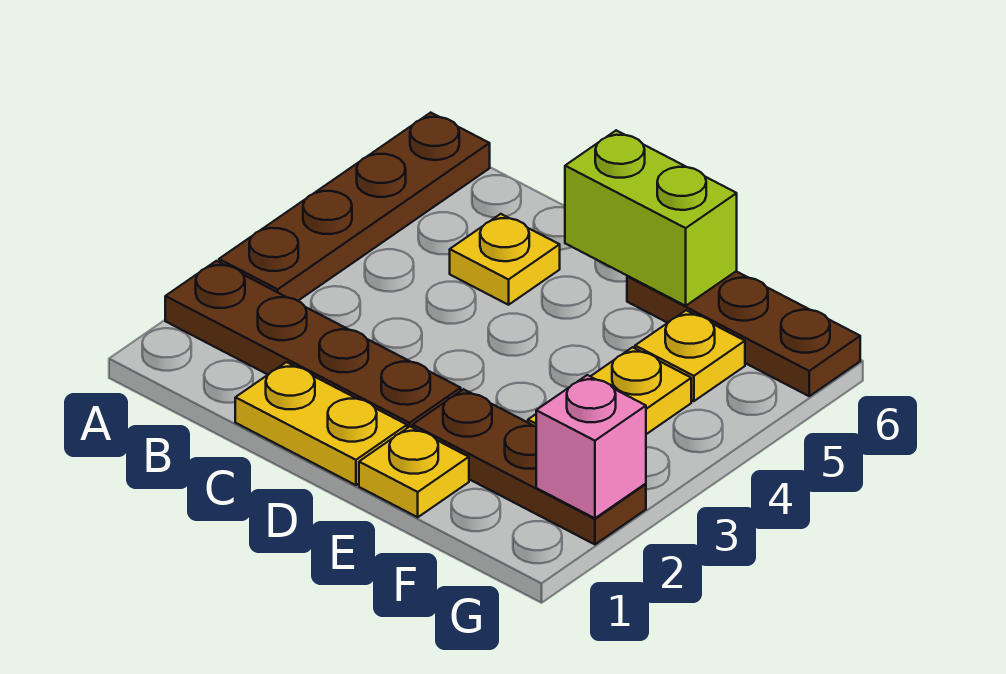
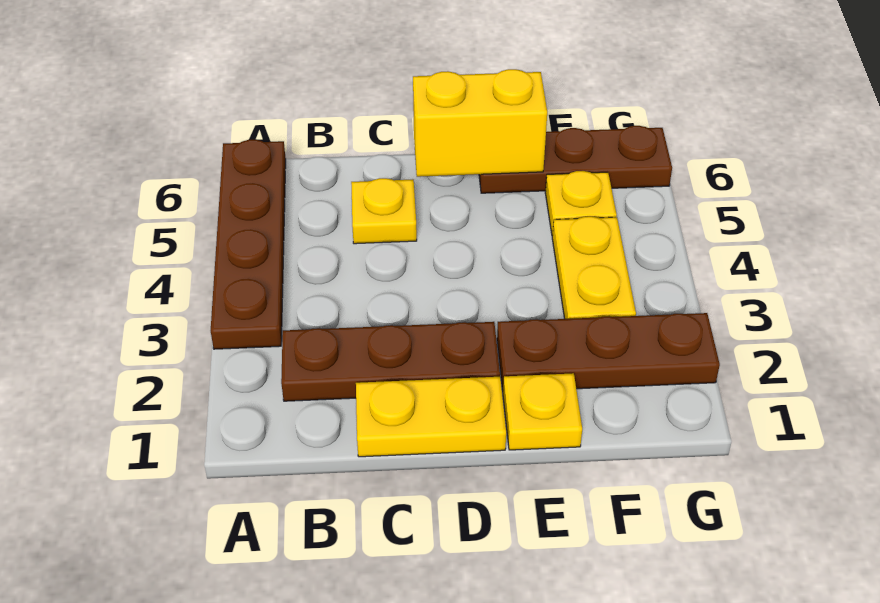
brown 1x4 plate [165,261,461,428] -> brown 1x3 plate [281,322,500,401]
lime 1x2 brick [565,130,737,306] -> yellow 1x2 brick [413,69,547,177]
pink 1x1 brick [536,375,646,518] -> none

